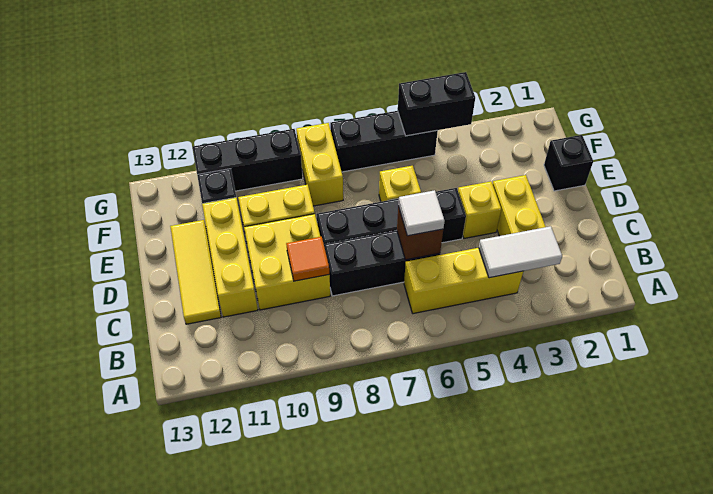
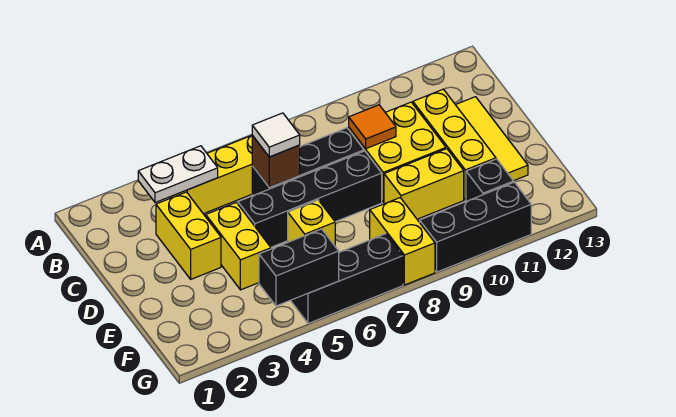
white 1x2 tile [479,226,562,278] -> white 1x2 plate [138,146,218,203]
yellow 1x1 brick [458,182,501,238] -> yellow 1x2 brick [206,202,271,290]
black 1x1 brick [544,135,593,191] -> none

